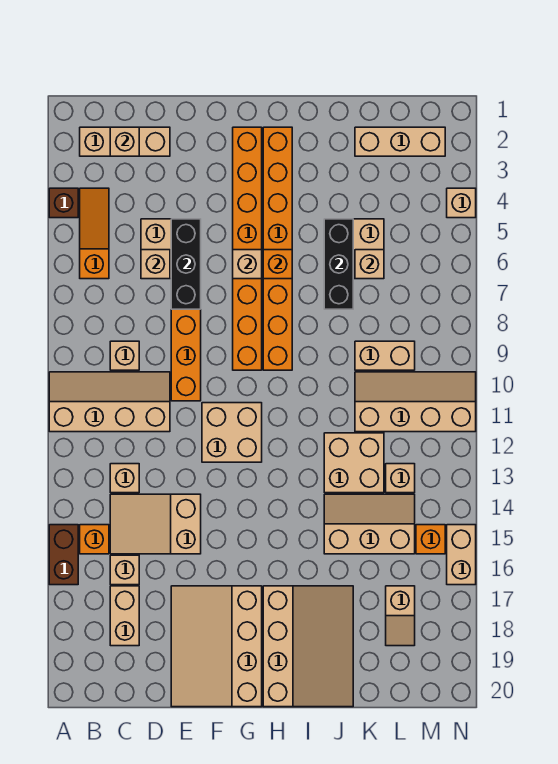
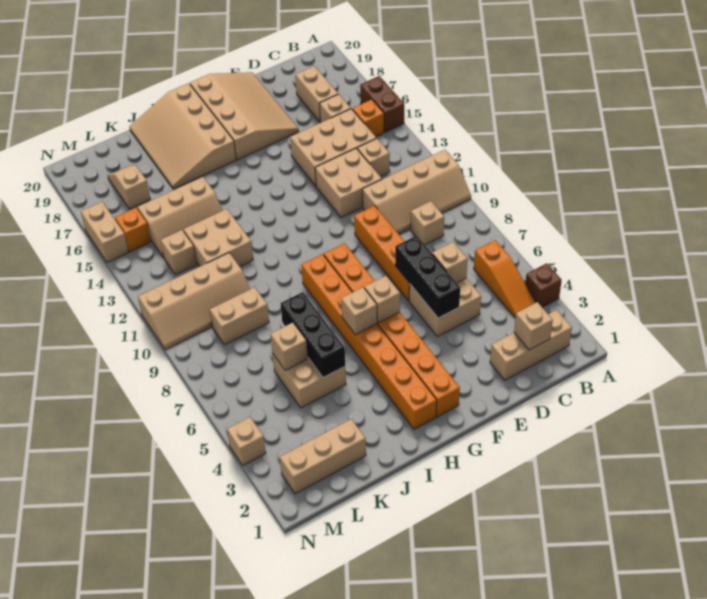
tan 2x3 slope [110,494,201,554] -> tan 2x3 brick [290,109,376,186]
tan 2x2 brick [202,403,262,462] -> tan 2x2 brick moved to [315,148,382,218]
orange 1x1 brick [263,250,292,279] -> tan 1x1 brick [341,287,377,335]

